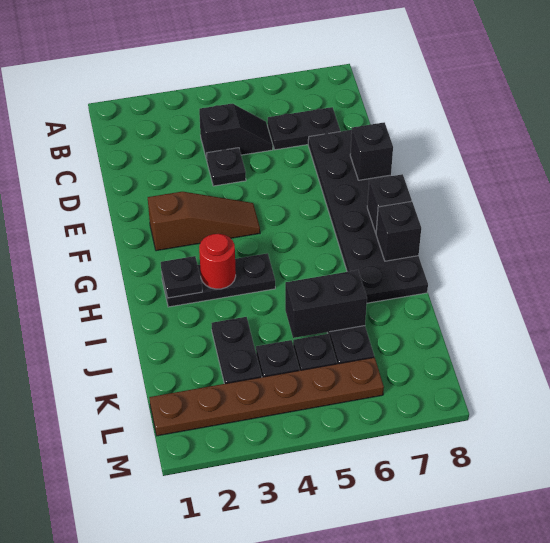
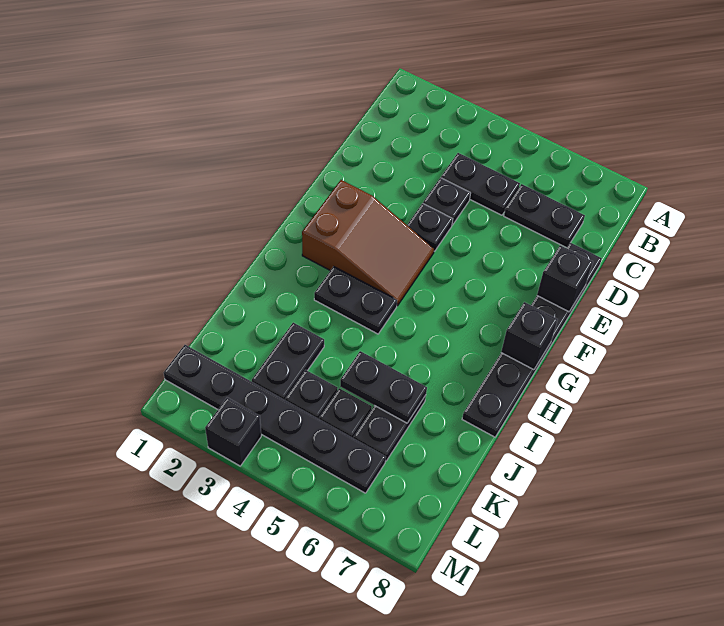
black 1x2 slope [199,104,273,160] -> black 1x2 plate [441,153,520,215]
black 2x6 plate [308,130,428,303] -> black 1x6 plate [462,243,602,437]
brown 1x3 slope [148,192,260,251] -> brown 2x3 slope [302,180,434,306]
black 1x3 plate [162,253,275,307] -> black 1x2 plate [314,267,397,334]
black 1x1 plate [161,256,202,298] -> black 1x1 plate moved to [407,203,453,251]
red 1x1 round brick [199,234,236,289] -> none
black 1x1 brick [376,201,421,261] -> black 1x1 brick moved to [205,397,261,466]
black 1x2 brick [285,270,367,338] -> black 1x2 plate [340,351,427,423]
brown 1x6 plate [149,357,384,436] -> black 1x6 plate [164,345,386,493]

